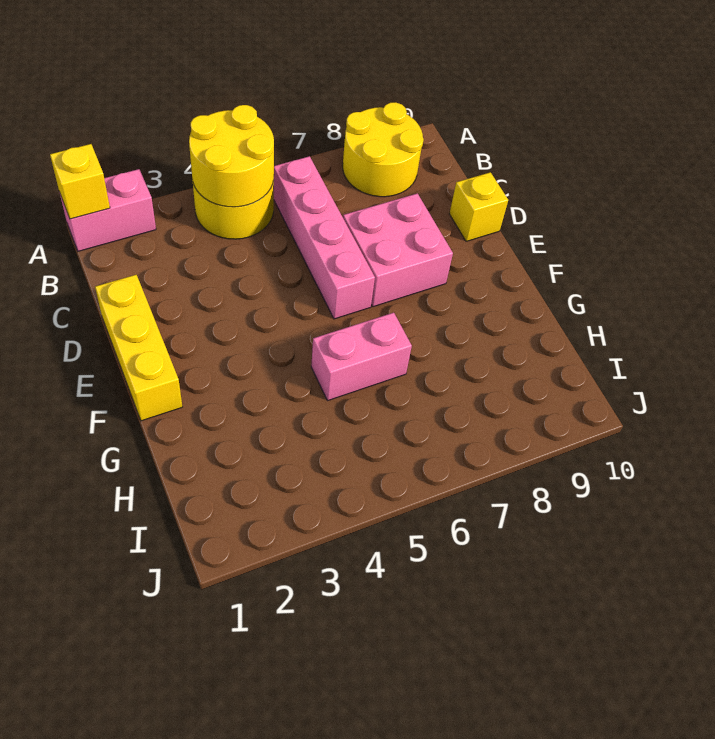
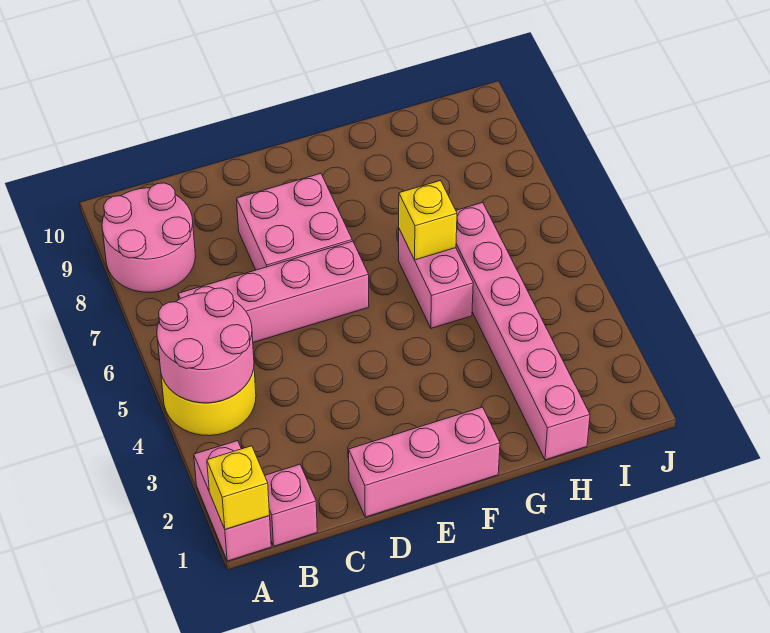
yellow 2x2 round brick [189,105,274,207] -> pink 2x2 round brick [157,288,254,403]
yellow 2x2 round brick [343,102,424,197] -> pink 2x2 round brick [102,183,195,293]
none -> pink 1x1 brick [265,464,317,546]
yellow 1x3 brick [95,275,182,421] -> pink 1x3 brick [349,407,500,517]
yellow 1x1 brick [449,172,508,241] -> yellow 1x1 brick moved to [399,181,457,260]
none -> pink 1x6 brick [456,203,590,460]

